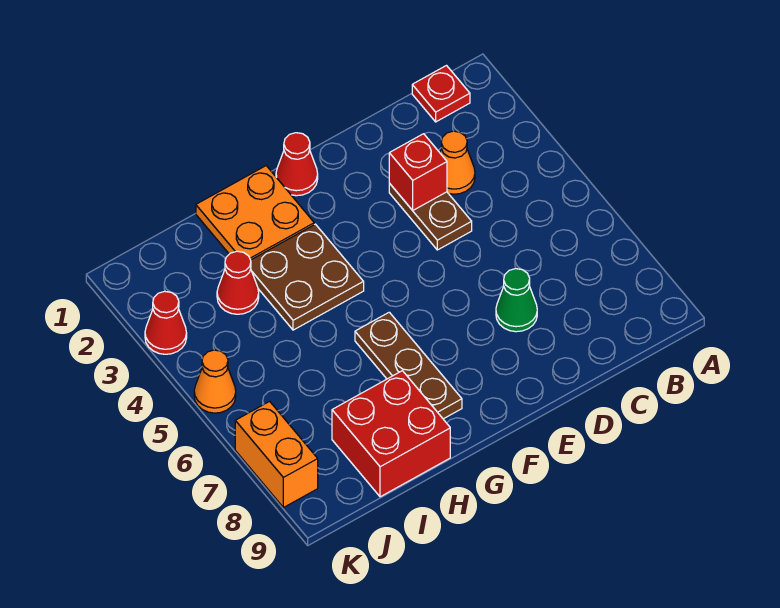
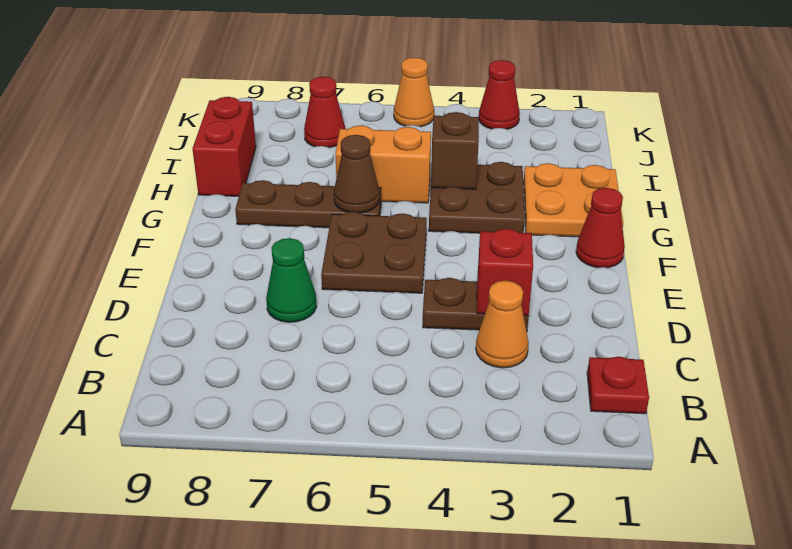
none -> brown 2x2 plate [321,212,427,293]
none -> brown 1x1 cone [334,135,380,213]
none -> brown 1x1 brick [431,112,479,189]
red 2x2 brick [332,371,450,497] -> red 1x2 brick [193,97,256,196]
red 1x1 cone [217,251,259,314] -> red 1x1 cone moved to [304,77,345,148]
orange 1x2 brick [235,401,318,507] -> orange 1x2 brick moved to [335,125,431,203]

